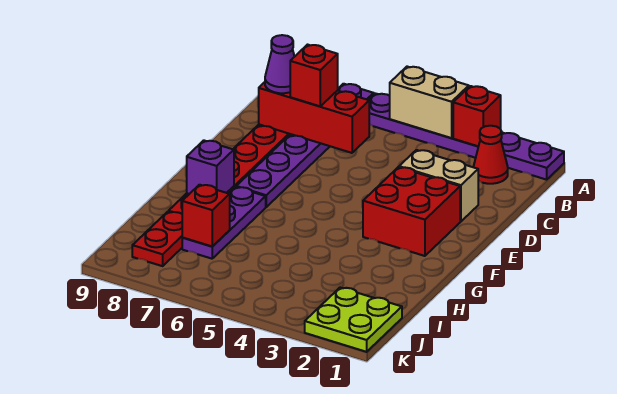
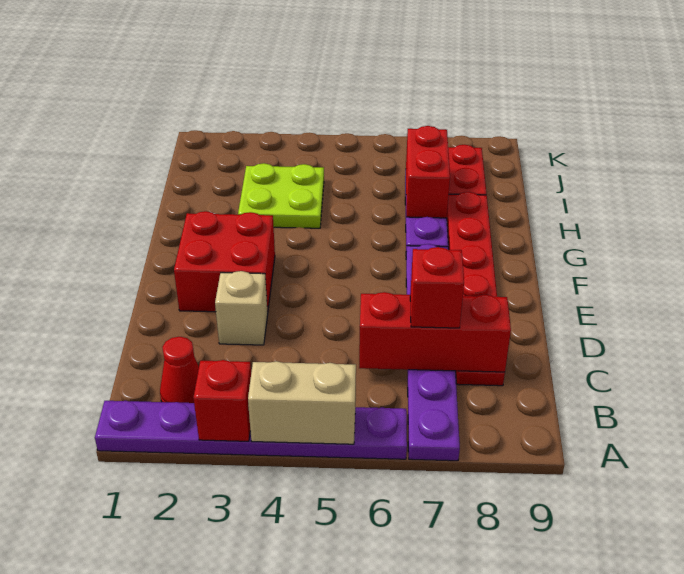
purple 1x1 cone [265,35,294,93] -> none
tan 1x2 brick [399,150,478,221] -> tan 1x1 brick [215,271,268,345]
purple 1x1 brick [187,140,234,194] -> none
red 1x1 brick [182,185,230,247] -> red 1x2 brick [406,126,450,218]
lime 2x2 plate [305,288,402,352] -> lime 2x2 plate moved to [238,163,324,228]

